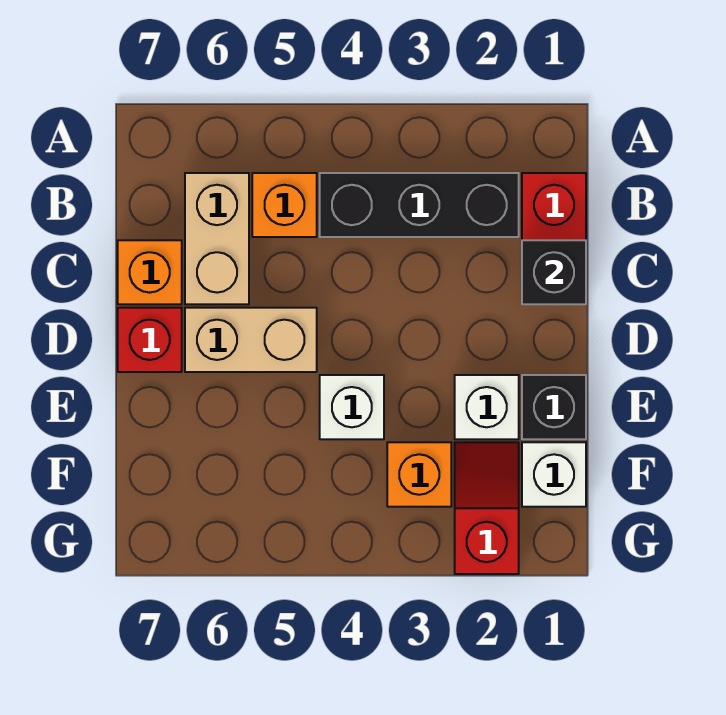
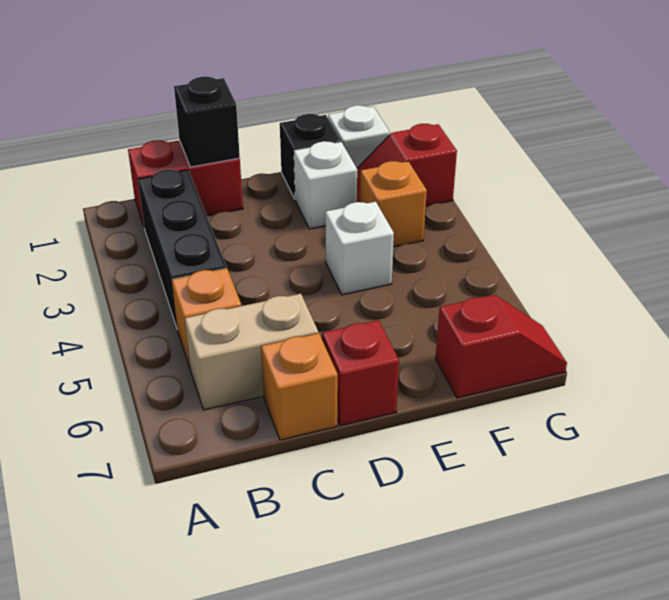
tan 1x2 brick [185,308,317,372] -> none
none -> red 1x2 slope [436,295,567,398]

